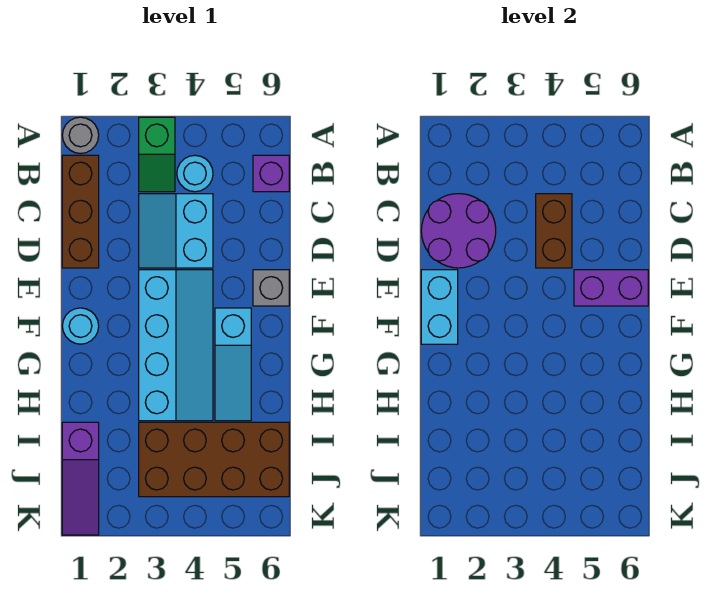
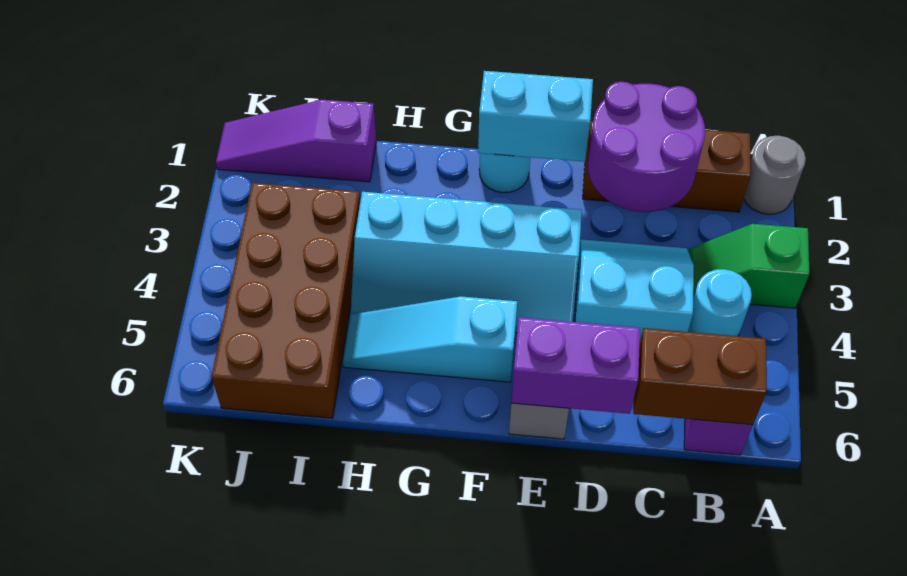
brown 1x2 brick [536,194,572,268] -> brown 1x2 brick moved to [633,328,767,425]
purple 1x2 brick [574,270,648,306] -> purple 1x2 brick turned to [511,317,640,414]

